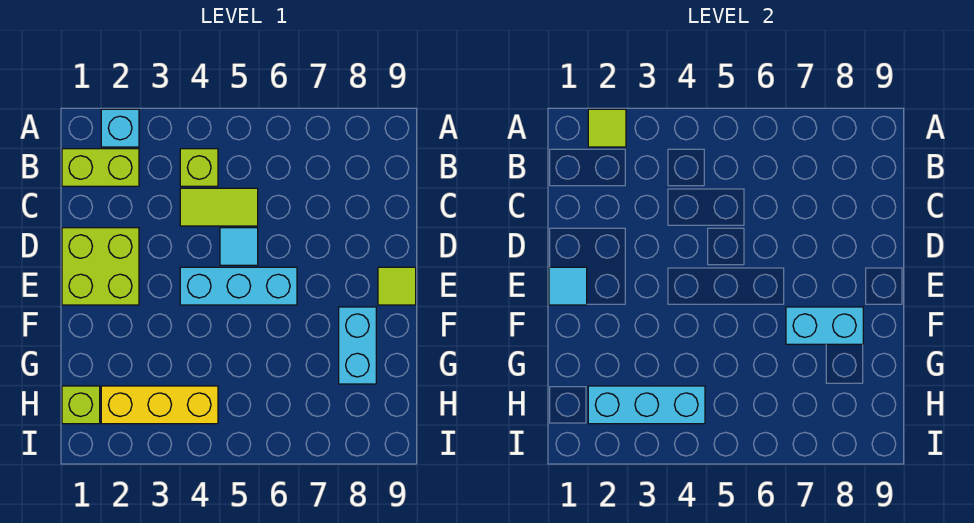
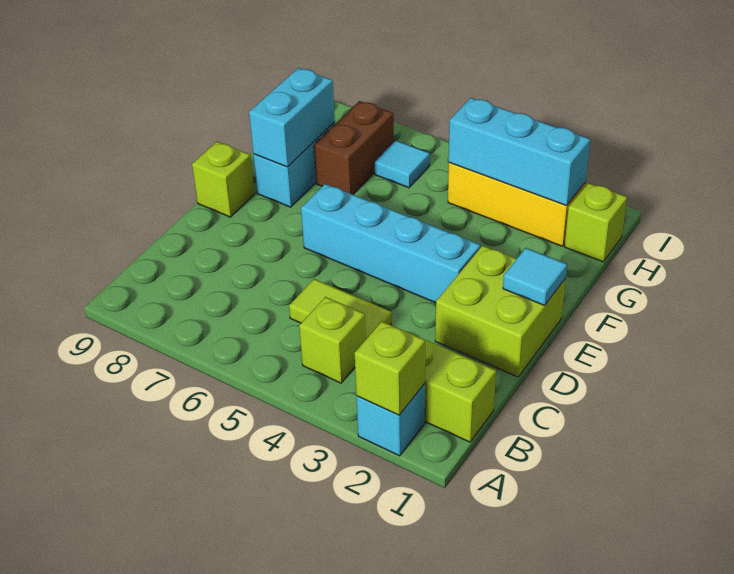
lime 1x1 tile [588,109,626,147] -> lime 1x1 brick [355,322,425,415]
cyan 1x1 tile [220,228,258,265] -> cyan 1x1 tile moved to [374,141,430,188]
cyan 1x3 brick [180,267,297,305] -> cyan 1x4 brick [301,184,480,303]
lime 1x1 tile [378,267,416,305] -> lime 1x1 brick [192,142,255,217]
cyan 1x2 brick [786,307,863,344] -> cyan 1x2 brick turned to [249,68,335,167]
none -> brown 1x2 brick [314,101,394,195]

